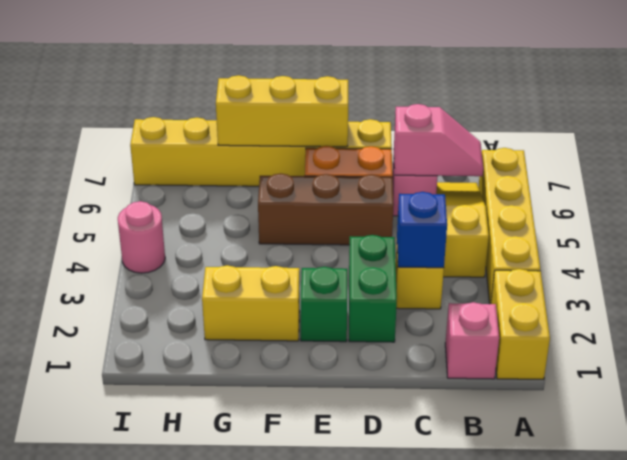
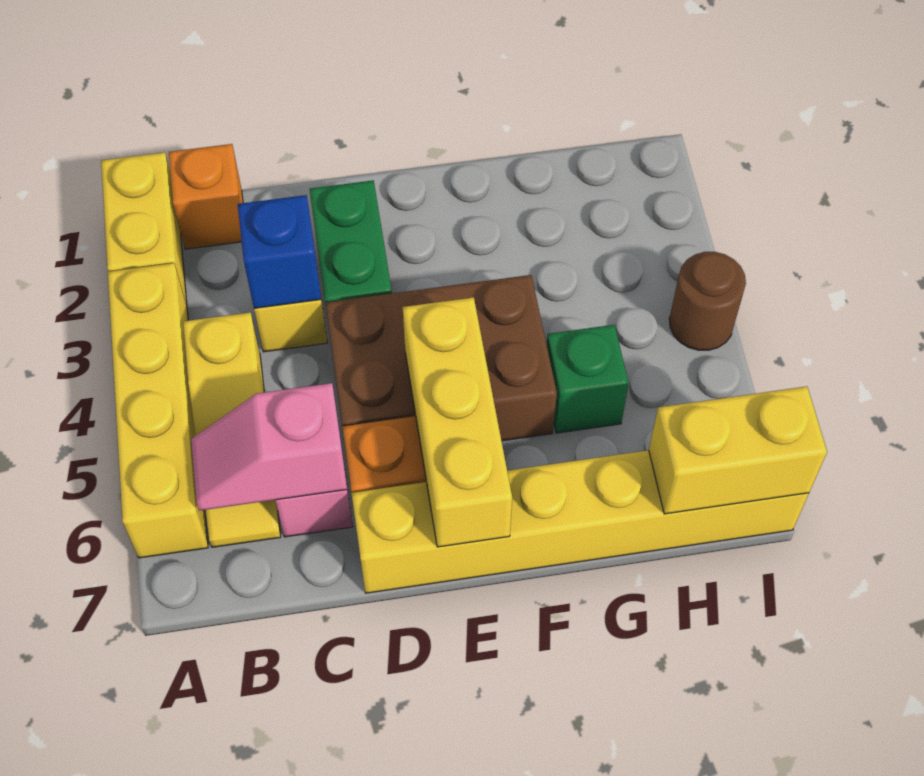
pink 1x1 brick [445,302,499,379] -> orange 1x1 brick [169,144,243,249]
brown 1x3 brick [258,173,394,245] -> brown 2x3 brick [325,275,557,441]
green 1x1 brick [301,267,347,342] -> green 1x1 brick moved to [547,325,629,433]
yellow 1x3 brick [216,75,348,147] -> yellow 1x3 brick turned to [403,297,512,547]
yellow 1x2 brick [202,265,300,341] -> yellow 1x2 brick moved to [649,386,827,514]
pink 1x1 round brick [118,201,165,273] -> brown 1x1 round brick [669,252,746,350]

